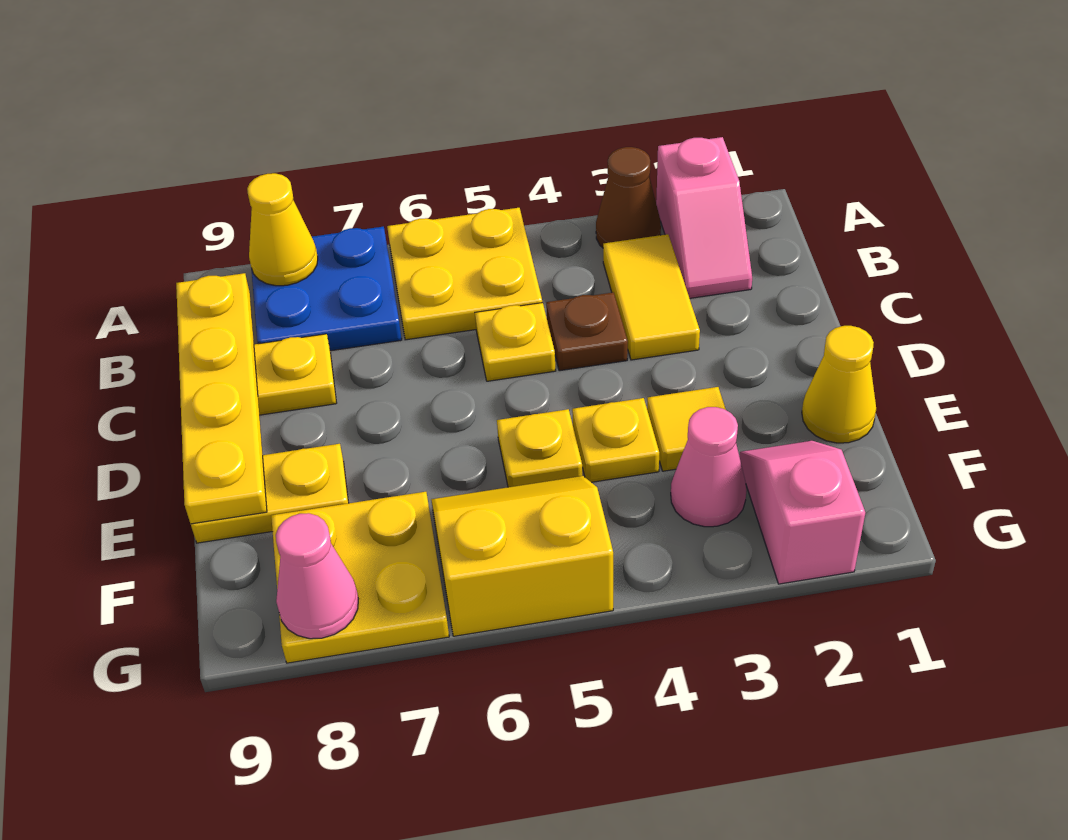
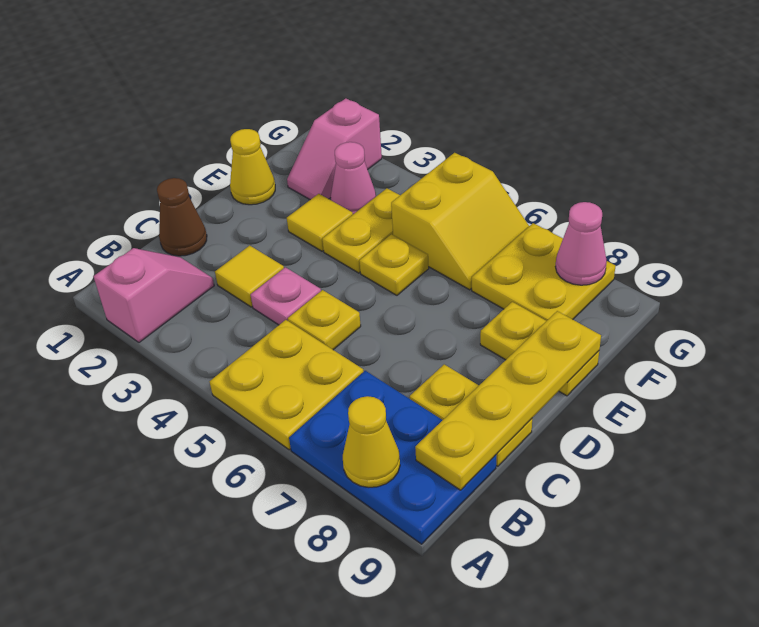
brown 1x1 cone [596,147,661,248] -> brown 1x1 cone moved to [157,178,207,256]
blue 2x2 plate [251,227,402,351] -> blue 2x3 plate [289,371,496,544]
yellow 1x2 tile [603,234,700,360] -> yellow 1x1 tile [215,245,284,307]
brown 1x1 plate [546,292,628,371] -> pink 1x1 plate [251,267,321,325]
yellow 1x1 plate [572,398,659,482] -> yellow 1x2 plate [322,188,400,273]
yellow 2x2 slope [431,476,613,636] -> yellow 2x2 slope turned to [391,153,529,290]

